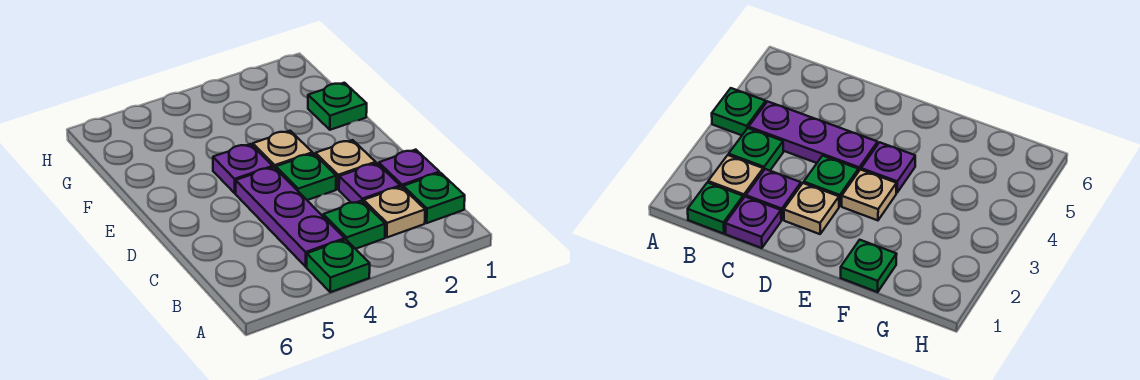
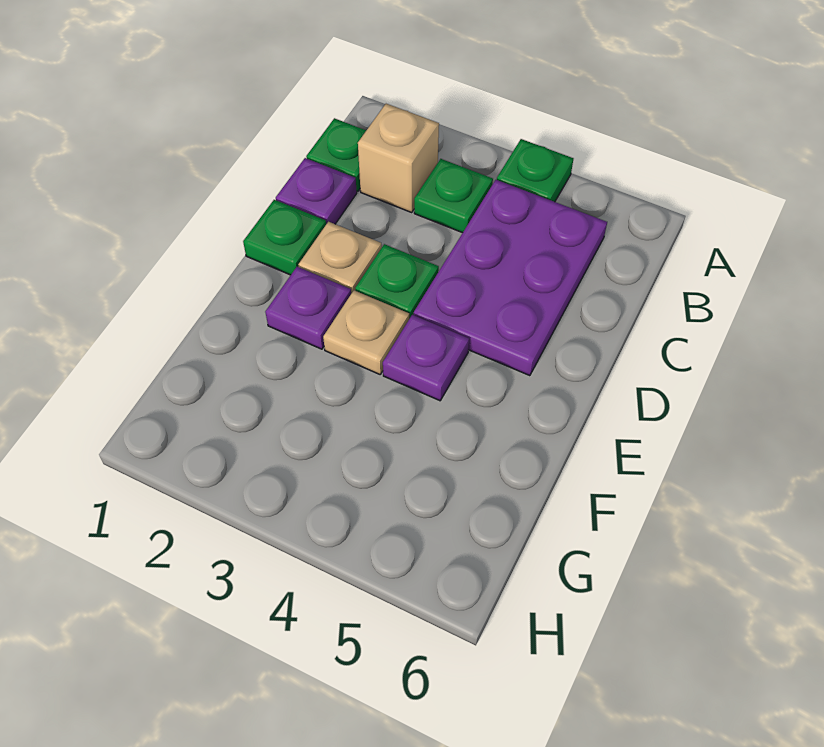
tan 1x1 plate [364,187,425,237] -> tan 1x1 brick [358,104,439,212]
purple 1x3 plate [236,167,345,267] -> purple 2x3 plate [414,180,607,376]
purple 1x1 plate [339,163,400,203] -> purple 1x1 plate moved to [265,267,351,349]
green 1x1 plate [308,83,367,130] -> green 1x1 plate moved to [243,200,326,275]

